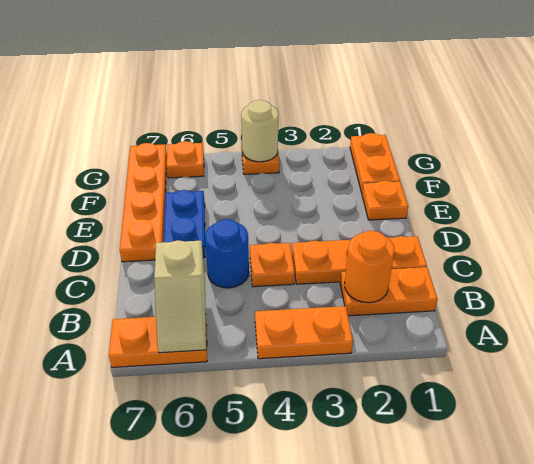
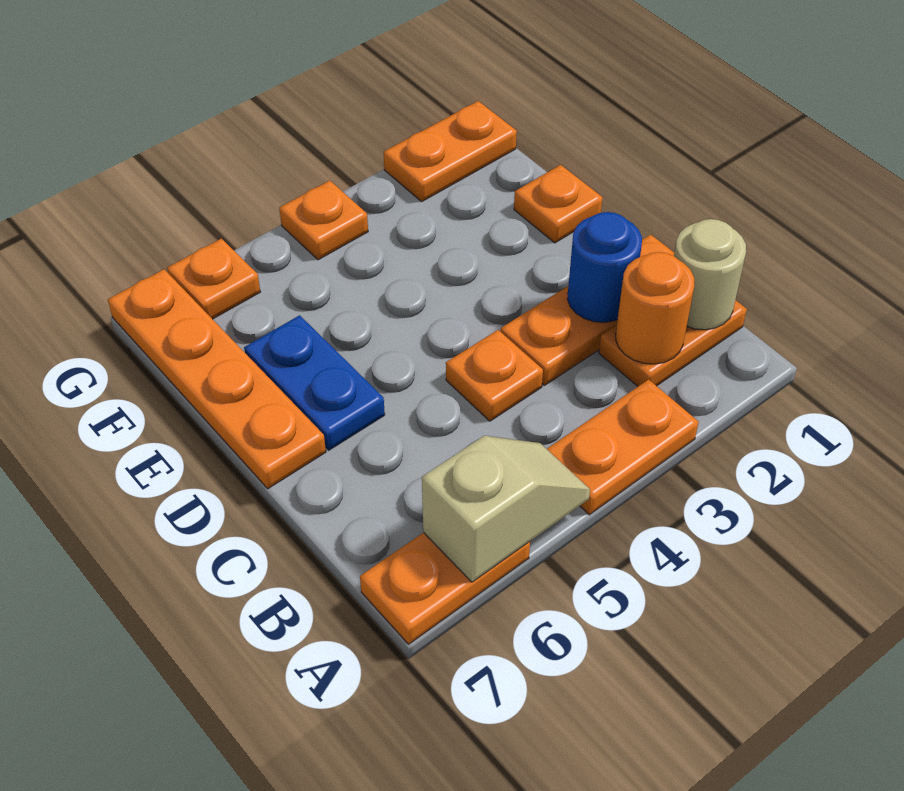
tan 1x2 slope [154,240,206,353] -> tan 1x2 slope turned to [422,436,590,582]
blue 1x1 round brick [205,219,249,288] -> blue 1x1 round brick moved to [567,212,642,322]
orange 1x2 plate [350,133,400,193] -> orange 1x2 plate turned to [384,101,517,202]
tan 1x1 round brick [241,100,278,162] -> tan 1x1 round brick moved to [674,219,746,330]

